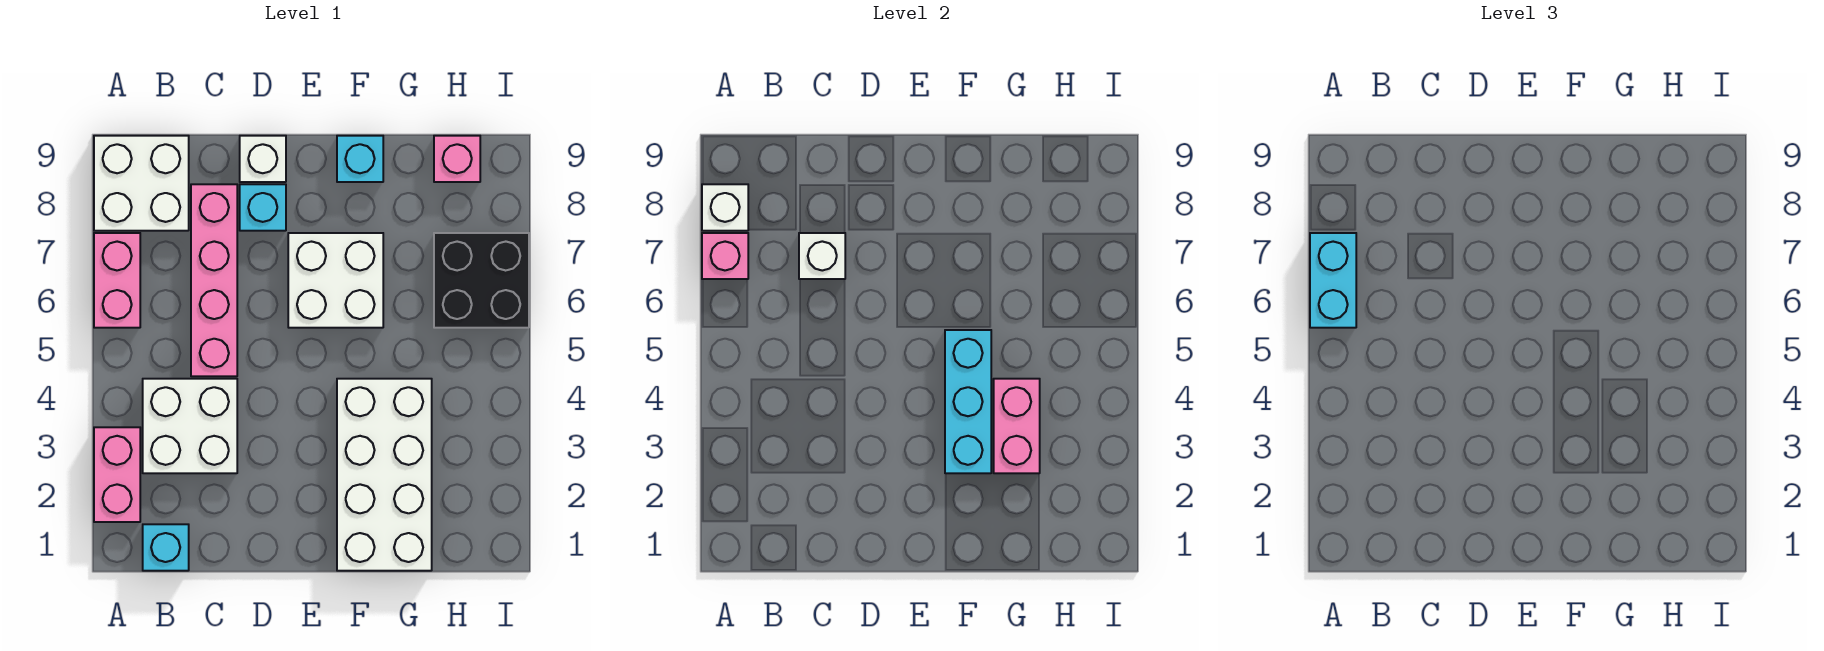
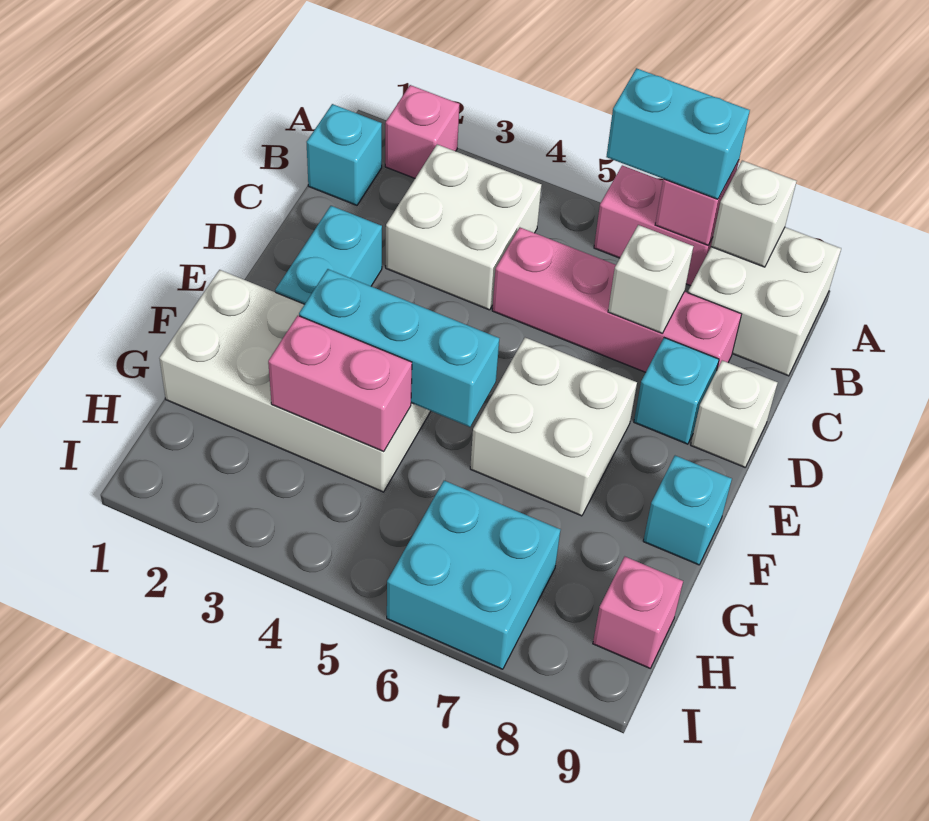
pink 1x2 brick [94,427,140,522] -> pink 1x1 brick [385,85,460,178]
none -> cyan 1x2 brick [275,206,382,304]
black 2x2 brick [434,233,529,328] -> cyan 2x2 brick [387,480,560,669]

